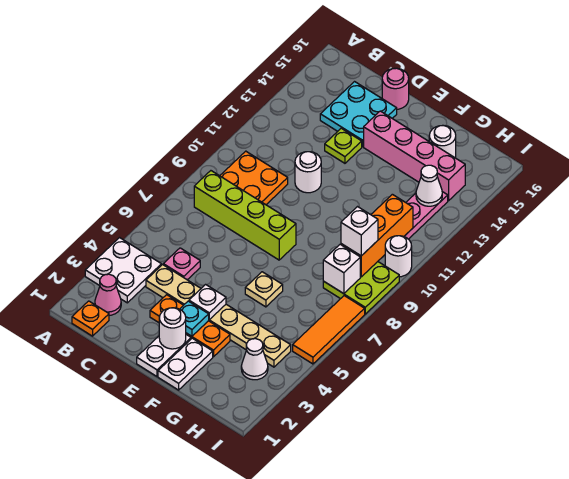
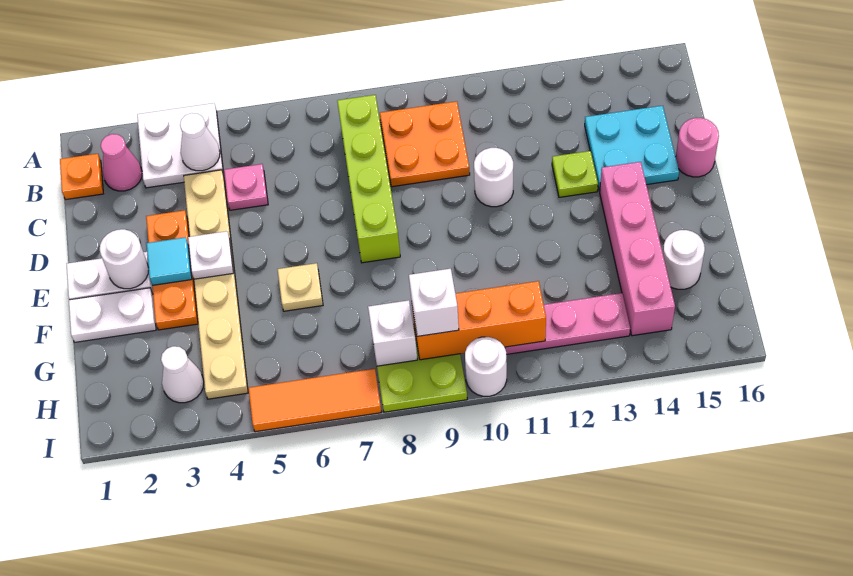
cyan 1x1 plate [180,301,209,336] -> cyan 1x1 tile [146,237,192,285]
white 1x1 cone [416,165,442,206] -> white 1x1 cone moved to [180,113,220,171]

